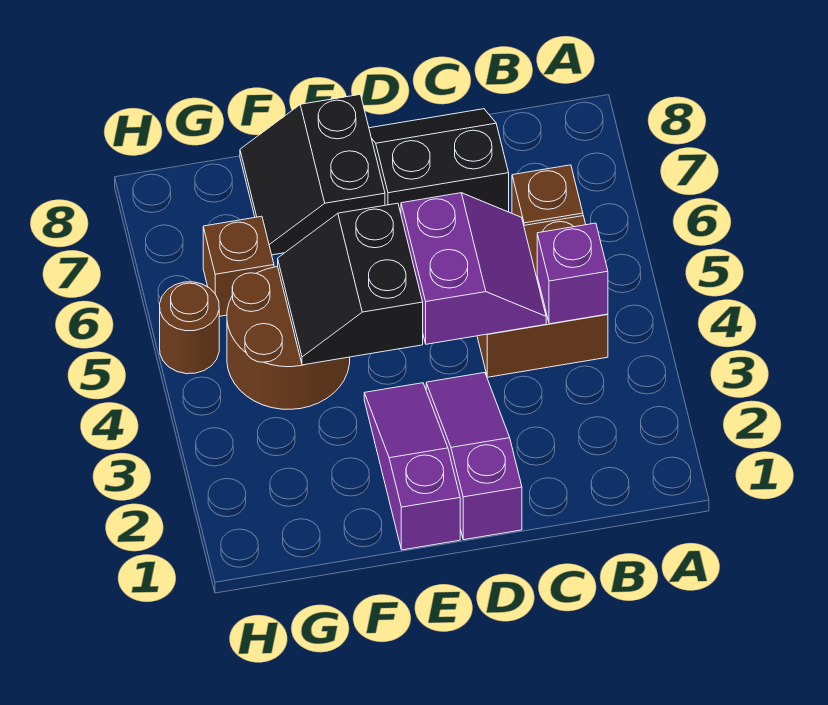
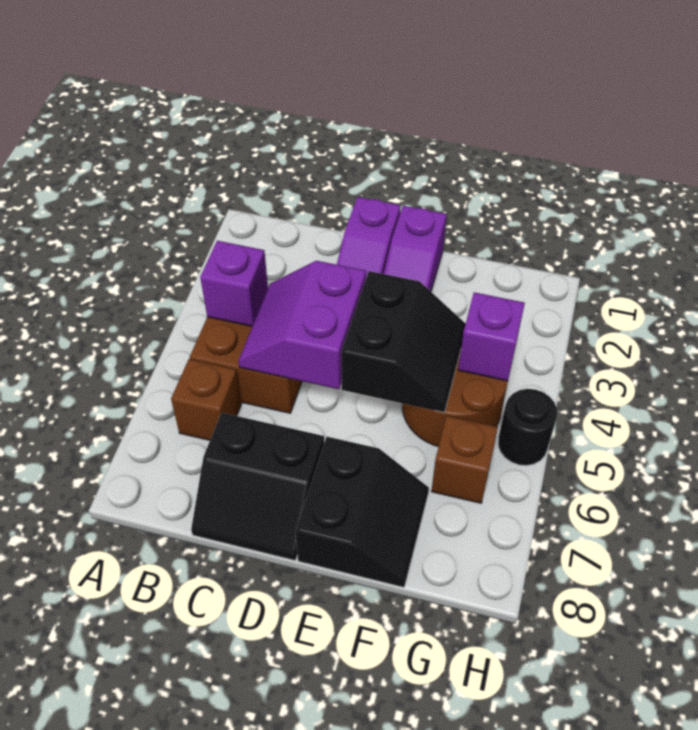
none -> purple 1x1 brick [458,292,525,381]
brown 1x1 round brick [160,282,219,374] -> black 1x1 round brick [498,389,557,466]

